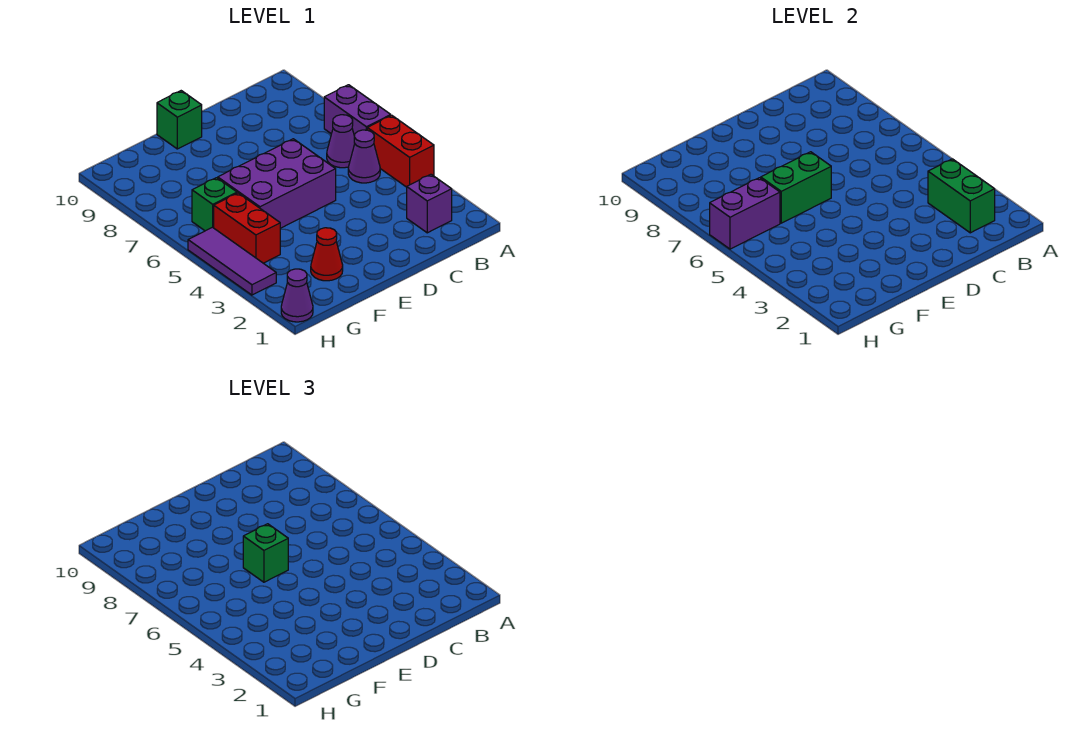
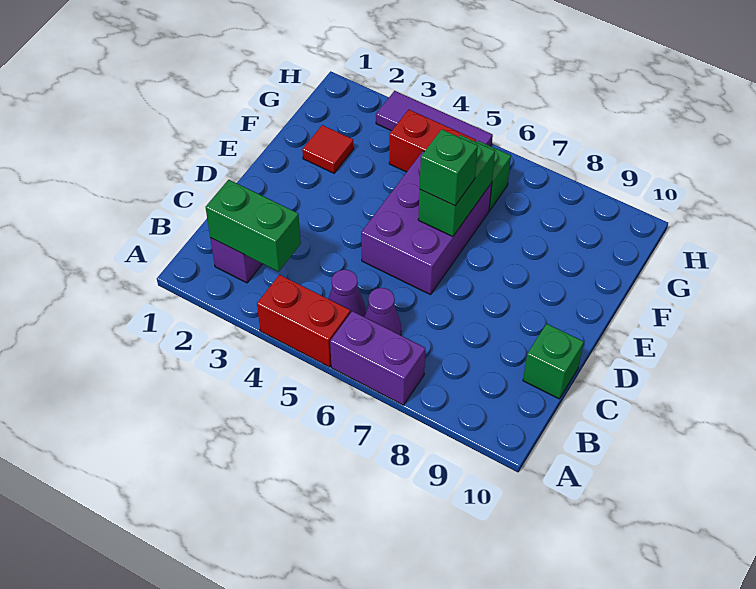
green 1x1 brick [157,91,202,149] -> green 1x1 brick moved to [523,324,584,399]
red 1x1 cone [311,228,343,281] -> red 1x1 tile [302,125,354,173]
purple 1x2 brick [710,178,780,249] -> none
purple 1x1 cone [281,269,313,322] -> none

